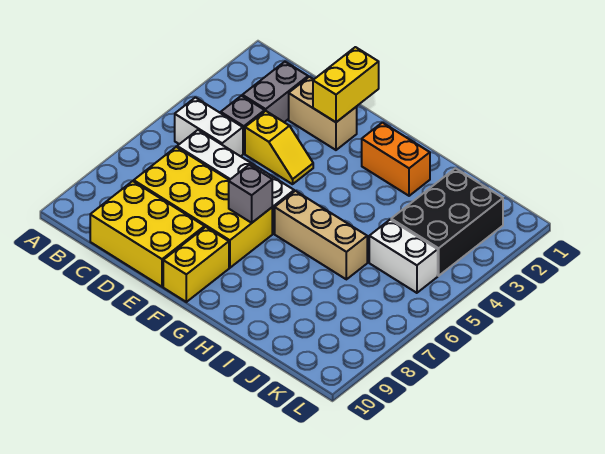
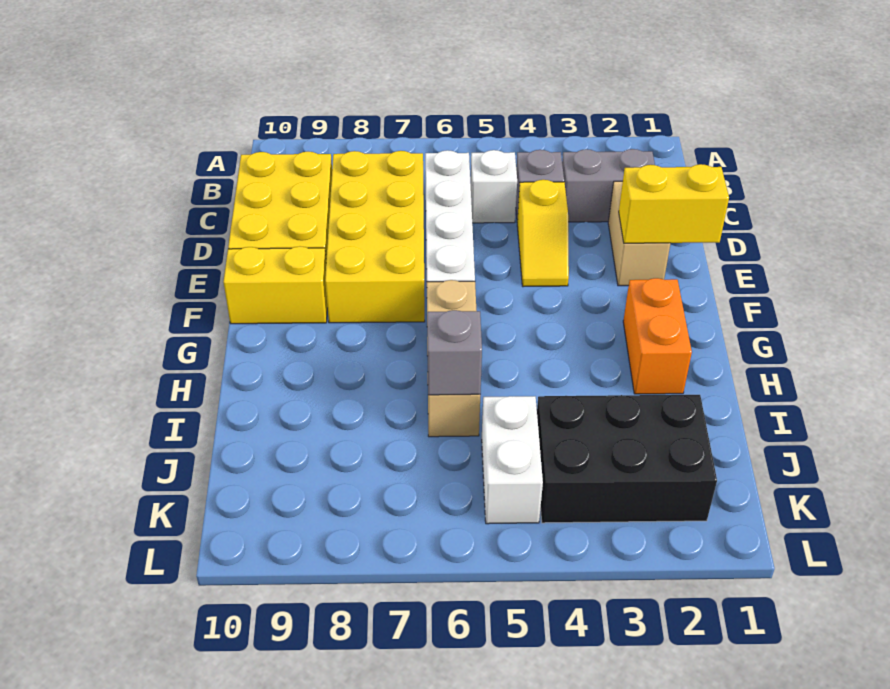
white 1x2 brick [175,97,243,156] -> white 1x1 brick [471,150,517,223]
grey 1x1 brick [229,165,272,223] -> grey 1x1 brick moved to [427,310,482,395]

